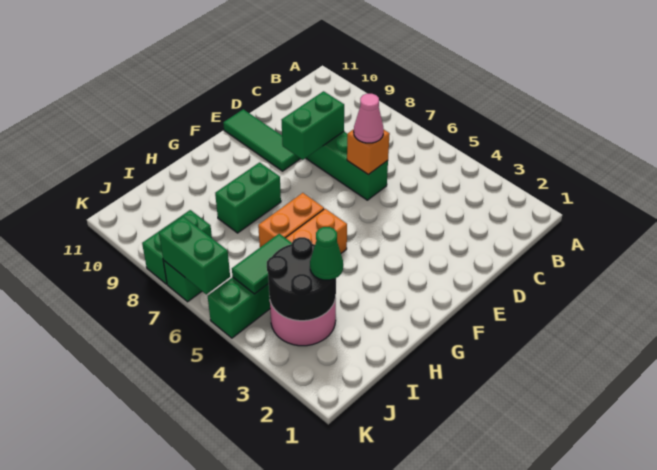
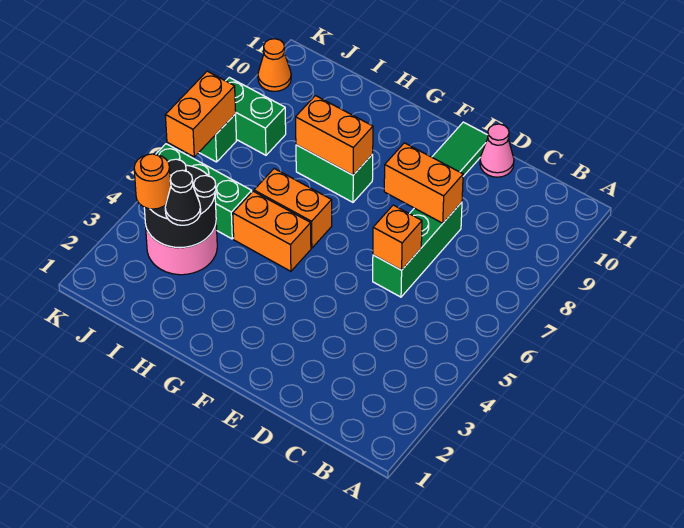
pink 1x1 cone [354,94,384,143] -> pink 1x1 cone moved to [480,124,514,177]
green 1x2 brick [282,91,344,160] -> orange 1x2 brick [384,143,463,223]
none -> orange 1x2 brick [296,96,373,175]
green 1x1 cone [310,227,343,280] -> black 1x1 cone [165,170,201,225]
green 1x2 tile [232,234,292,294] -> none
none -> orange 1x1 round brick [134,154,171,209]
green 1x2 brick [159,216,230,294] -> orange 1x2 brick [165,71,236,157]
none -> orange 1x1 cone [258,39,291,91]

